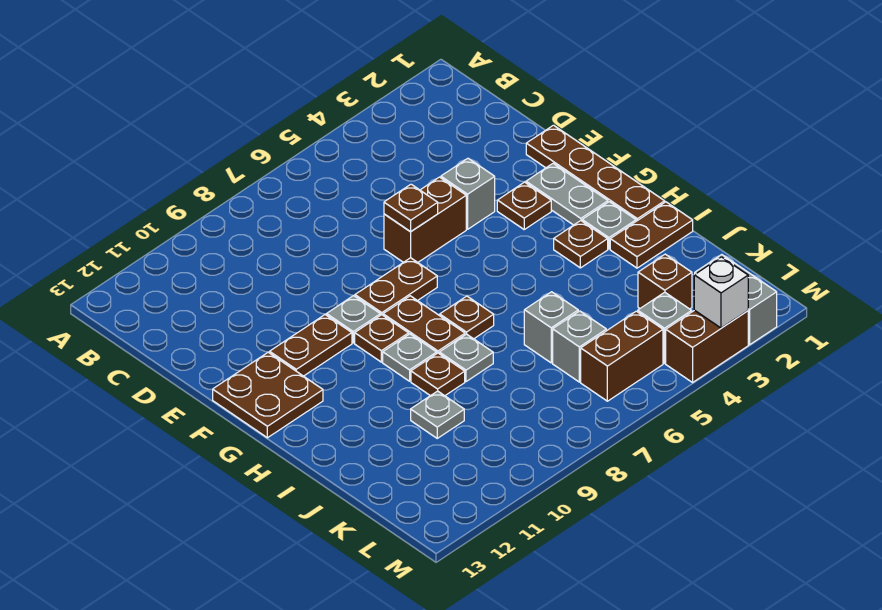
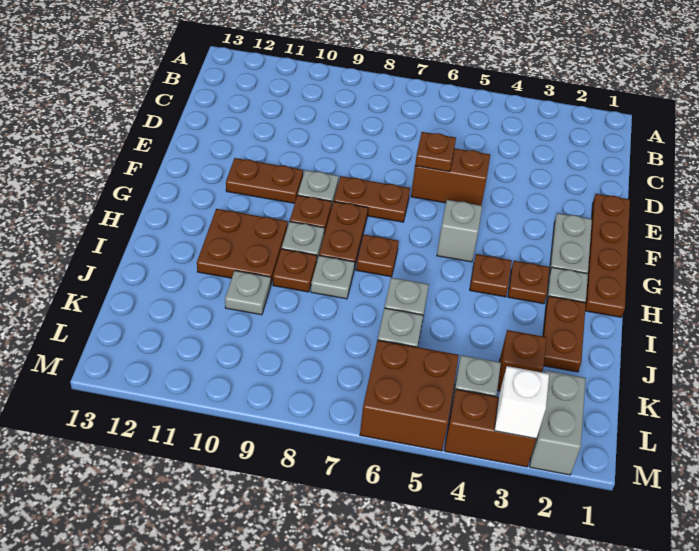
grey 1x1 brick [441,158,495,229] -> grey 1x1 brick moved to [437,200,482,262]
brown 1x1 plate [497,182,551,229] -> brown 1x1 plate moved to [470,254,512,297]
brown 2x2 plate [213,352,323,438] -> brown 2x2 plate moved to [197,209,288,284]
brown 1x2 plate [610,202,693,268] -> brown 1x2 plate turned to [543,296,586,372]
brown 1x2 brick [581,311,663,401] -> brown 2x2 brick [360,340,459,451]

